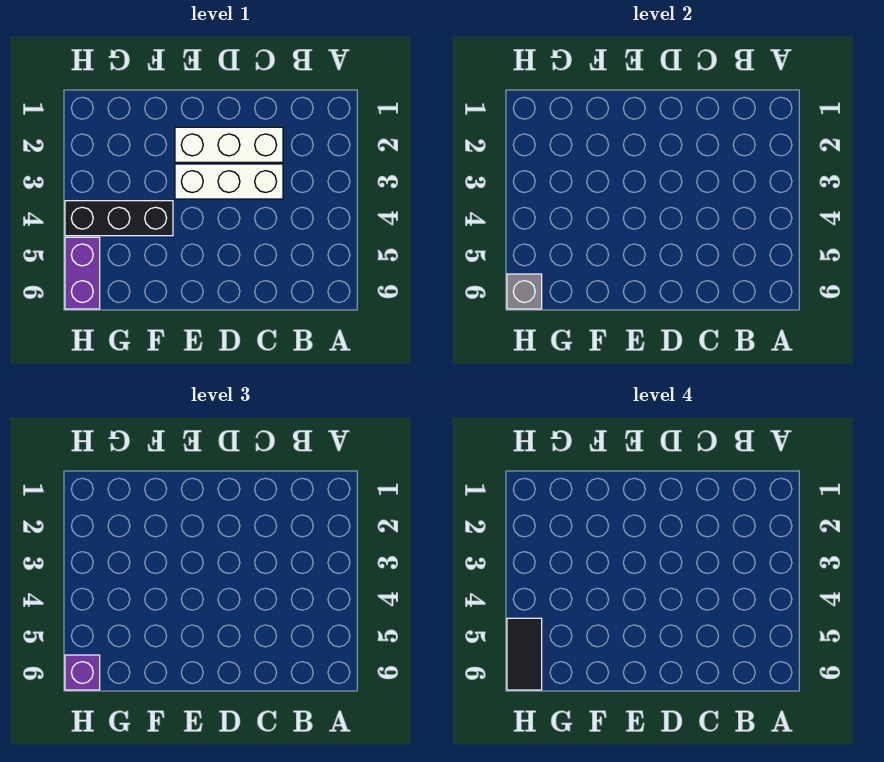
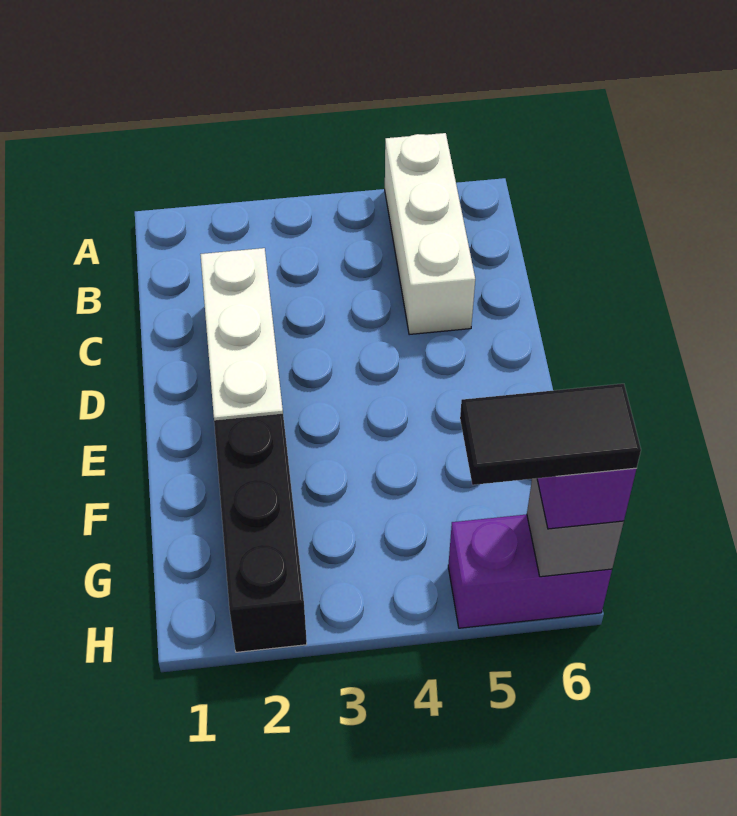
white 1x3 brick [175,164,283,199] -> white 1x3 brick moved to [385,133,475,335]
black 1x3 brick [65,201,173,236] -> black 1x3 brick moved to [214,414,307,652]

